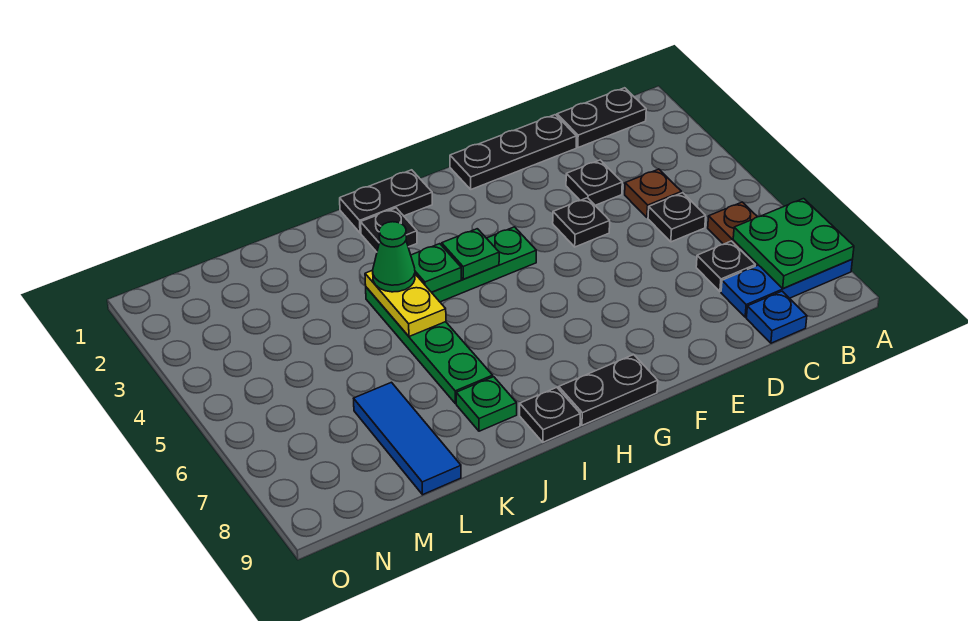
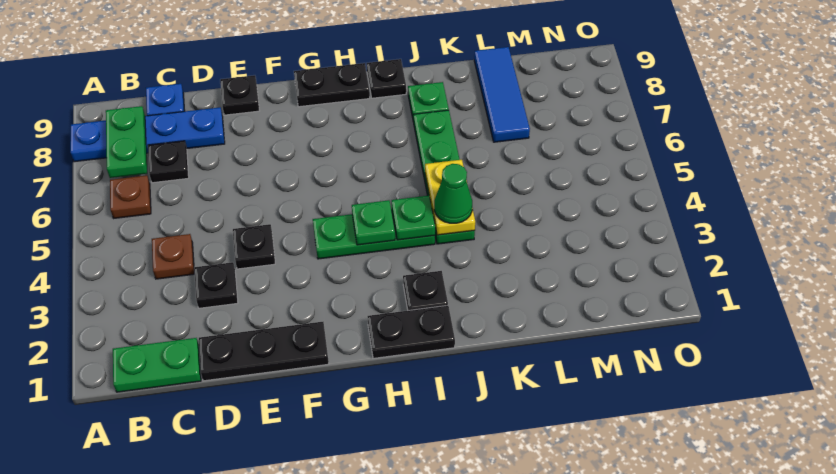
green 2x2 plate [733,199,854,289] -> green 1x2 plate [106,106,147,178]
blue 1x3 plate [721,260,852,317] -> blue 1x4 plate [70,108,225,162]
black 1x2 plate [557,88,646,148] -> green 1x2 plate [113,338,201,392]
black 1x1 plate [648,193,706,242] -> black 1x1 plate moved to [220,75,259,115]

